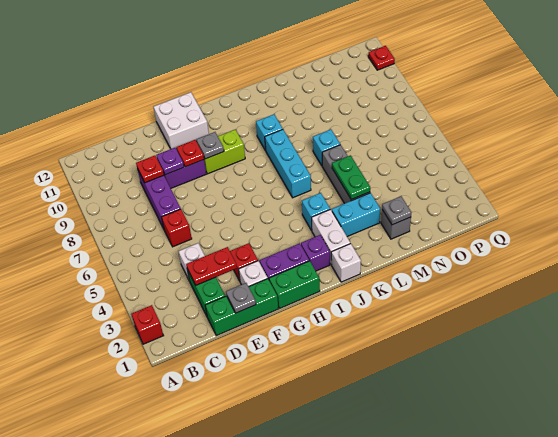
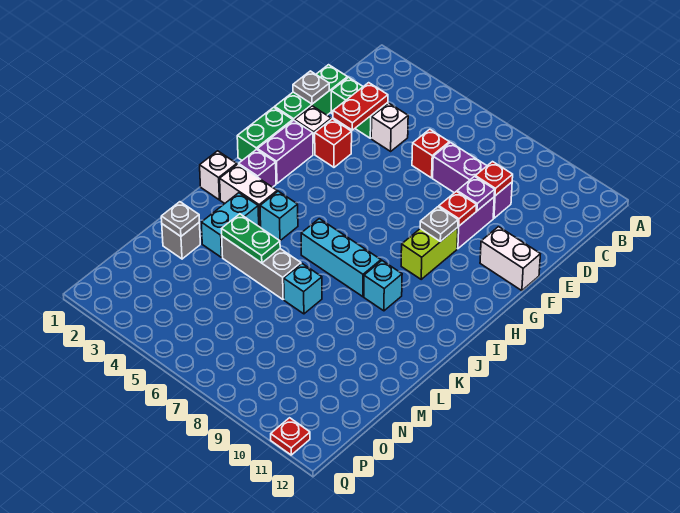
red 1x1 brick [131,305,164,344] -> none
white 2x2 brick [154,92,209,149] -> white 1x2 brick [480,227,540,291]

